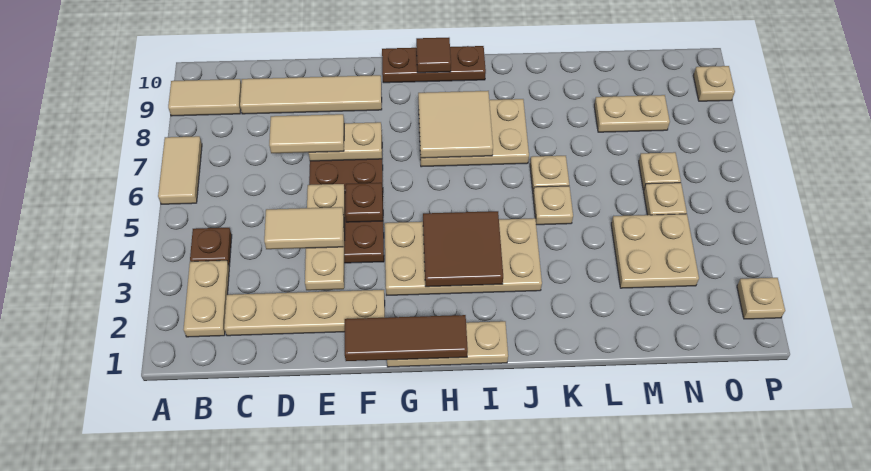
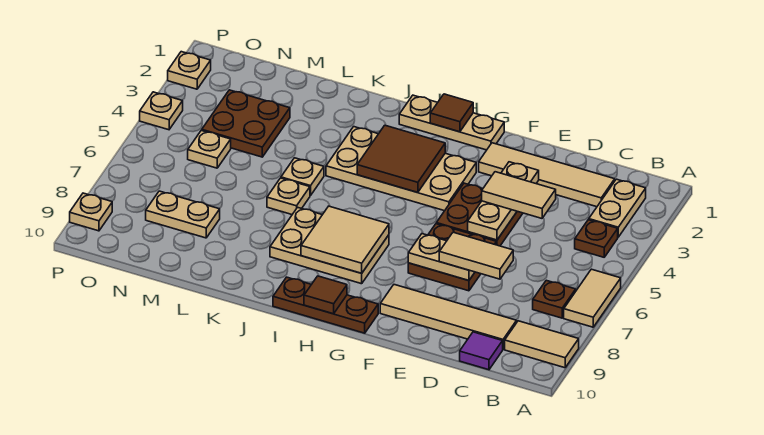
tan 1x4 plate [224,290,385,336] -> tan 1x4 tile [479,143,615,207]
none -> purple 1x1 tile [460,332,503,370]
brown 1x3 tile [345,315,468,361] -> brown 1x1 tile [430,94,473,132]
brown 1x1 plate [345,183,383,222] -> brown 1x1 plate moved to [533,280,576,318]
tan 2x2 plate [611,214,699,288] -> brown 2x2 plate [202,90,290,157]
tan 1x1 plate [639,152,681,190] -> tan 1x1 plate moved to [140,92,183,130]

